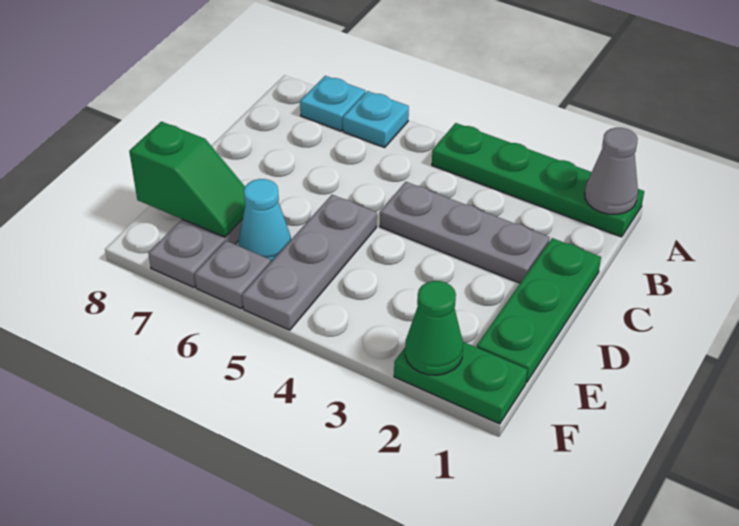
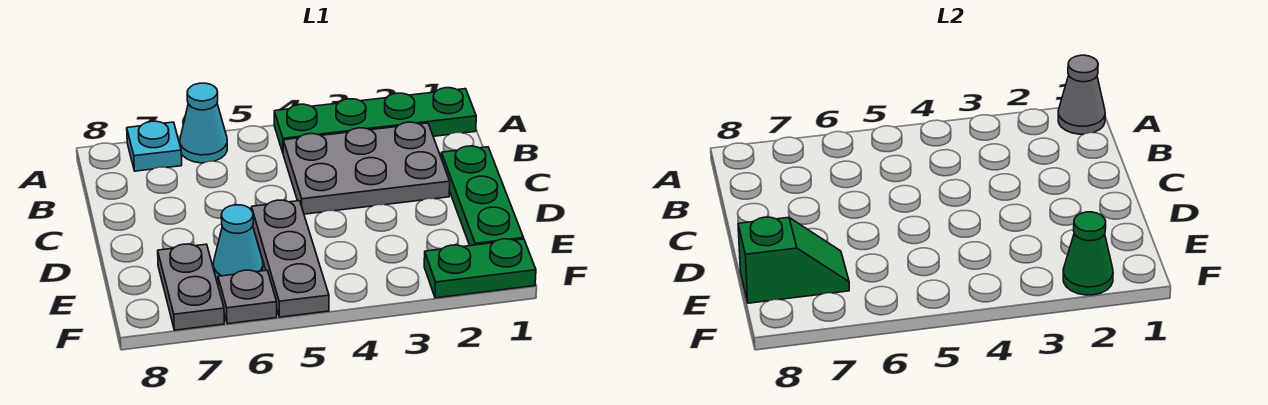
cyan 1x1 plate [343,91,409,147] -> cyan 1x1 cone [180,83,227,163]
grey 1x3 plate [380,182,550,283] -> grey 2x3 plate [283,122,450,214]

